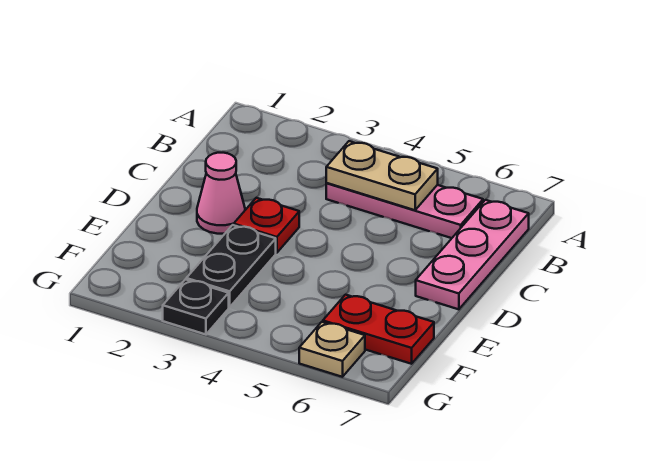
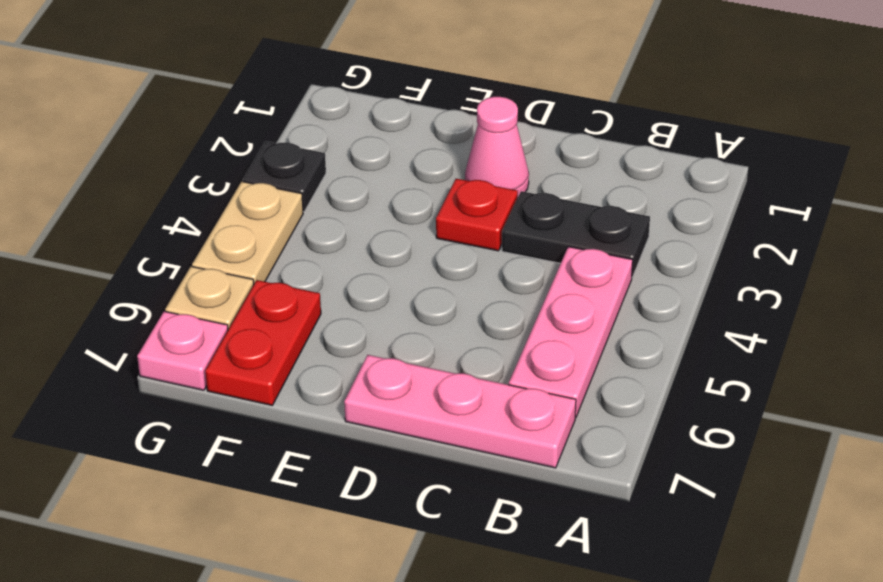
tan 1x2 plate [326,141,438,210] -> tan 1x2 plate moved to [192,182,303,284]
black 1x2 plate [186,225,276,307] -> black 1x2 plate moved to [502,191,650,277]
none -> pink 1x1 plate [137,311,228,390]

